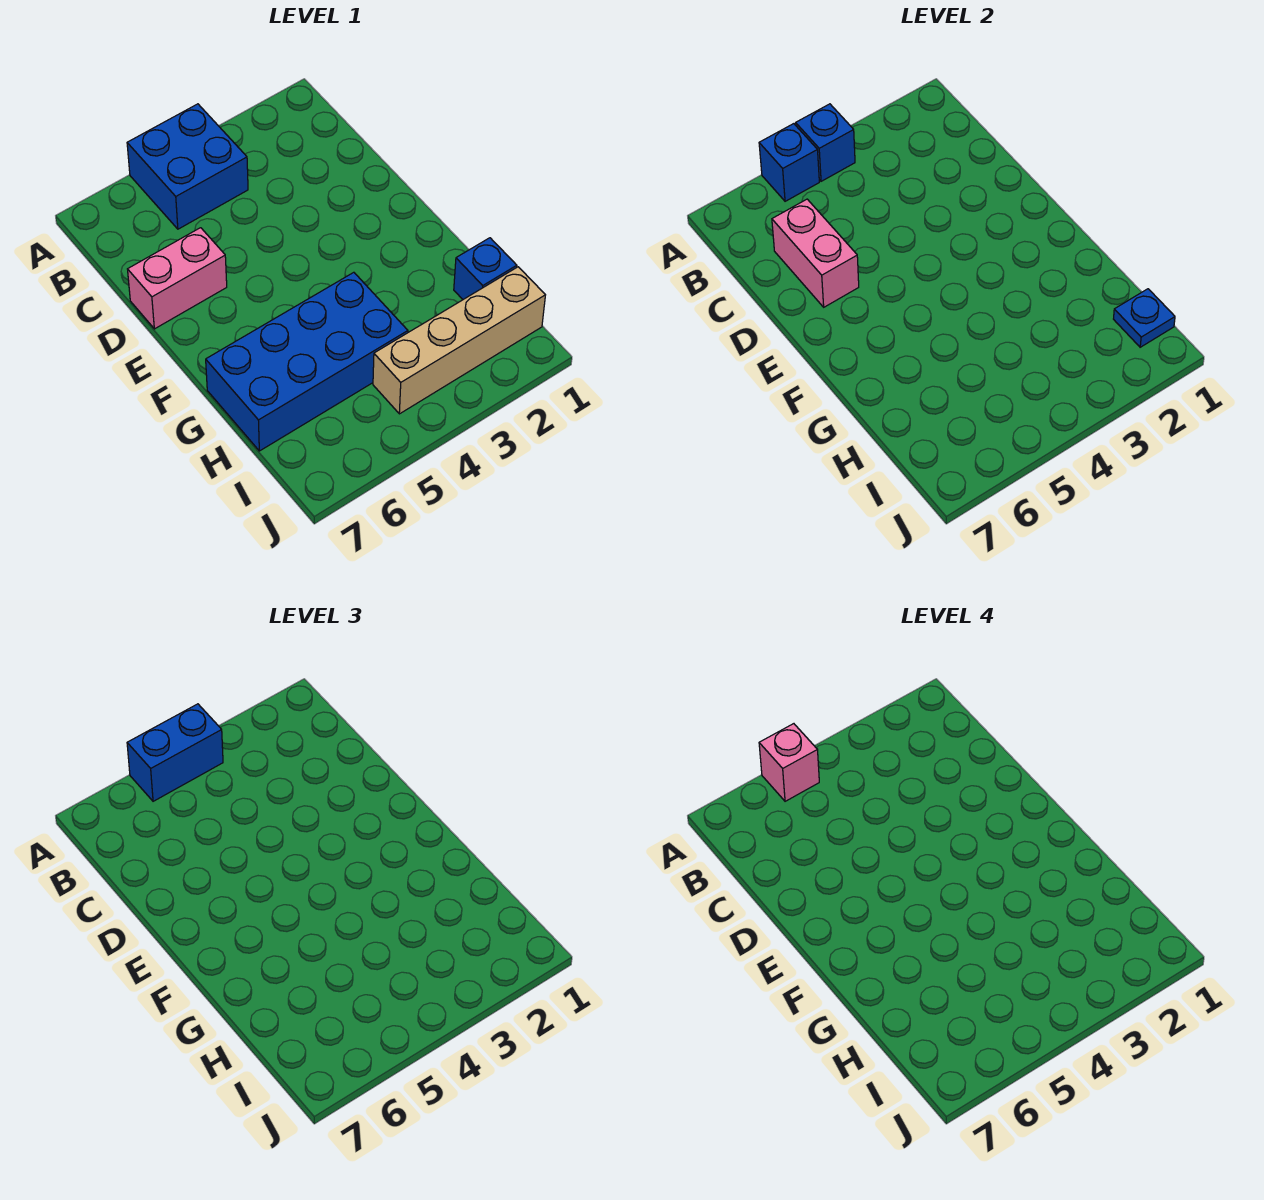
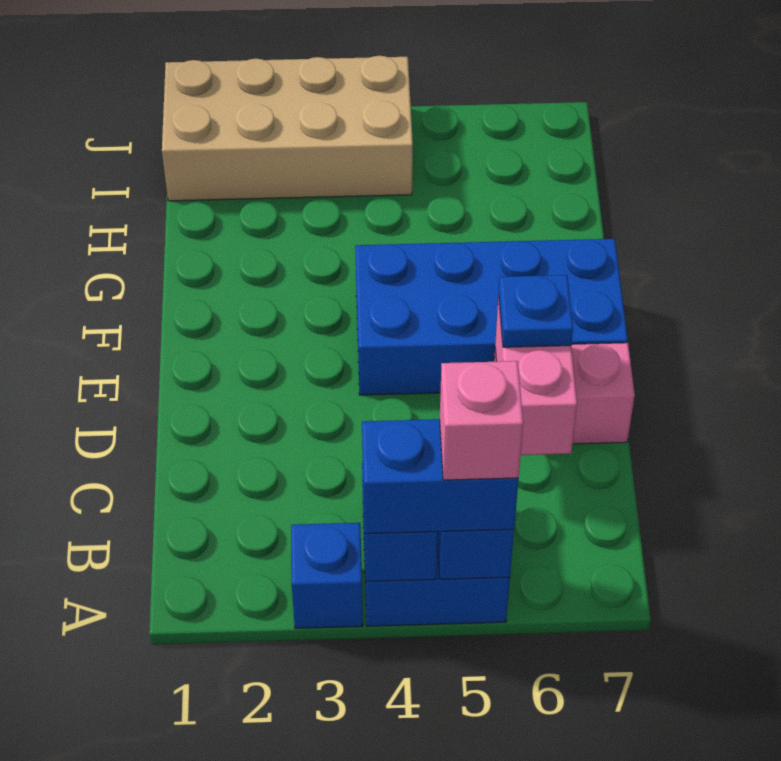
blue 2x4 brick [206,272,408,451] -> blue 2x4 brick moved to [355,239,628,395]
blue 1x1 brick [454,238,517,299] -> blue 1x1 brick moved to [291,523,363,628]
tan 1x4 brick [373,267,545,414] -> tan 2x4 brick [162,56,413,201]
blue 1x1 plate [1114,289,1175,347] -> blue 1x1 plate moved to [499,275,573,347]

